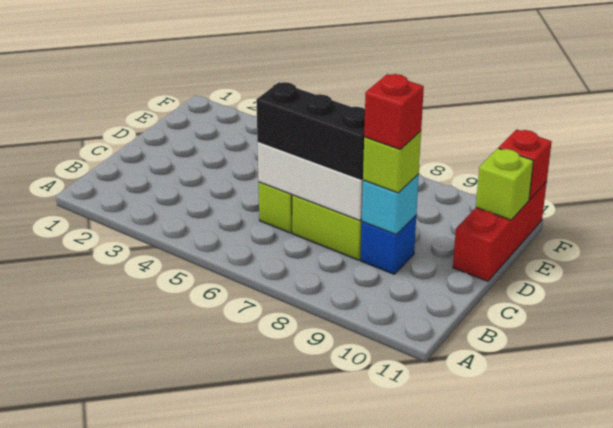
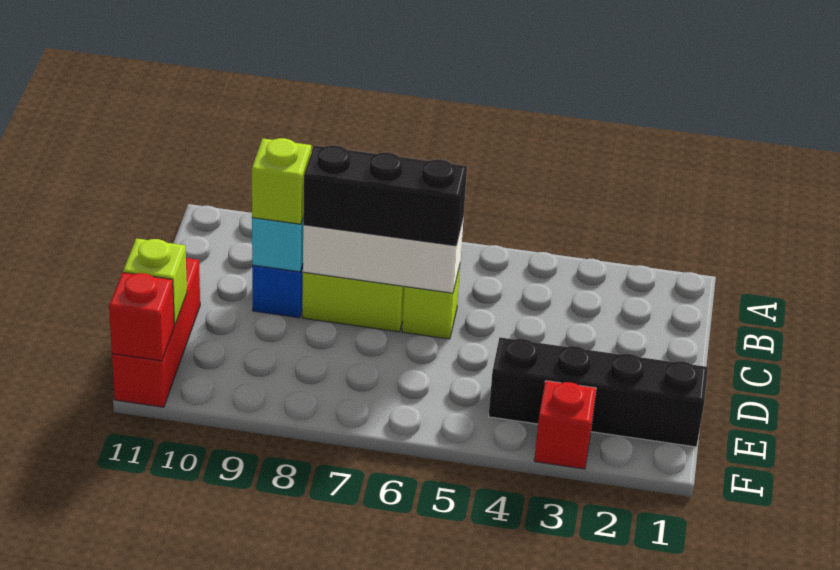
red 1x1 brick [364,74,424,149] -> red 1x1 brick moved to [534,381,596,469]
none -> black 1x4 brick [489,337,708,447]

